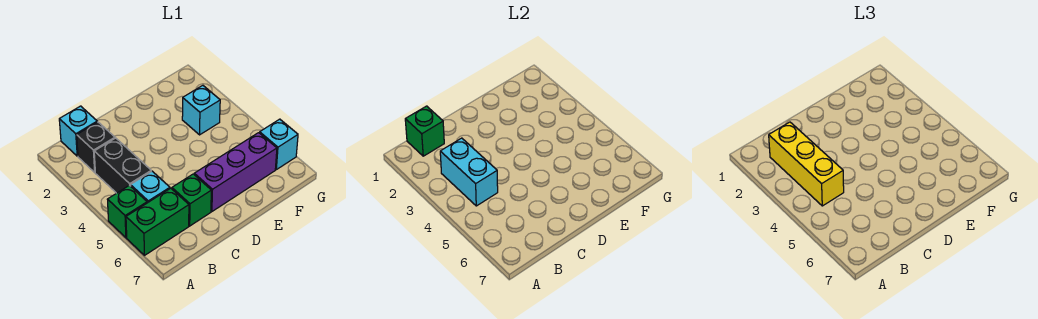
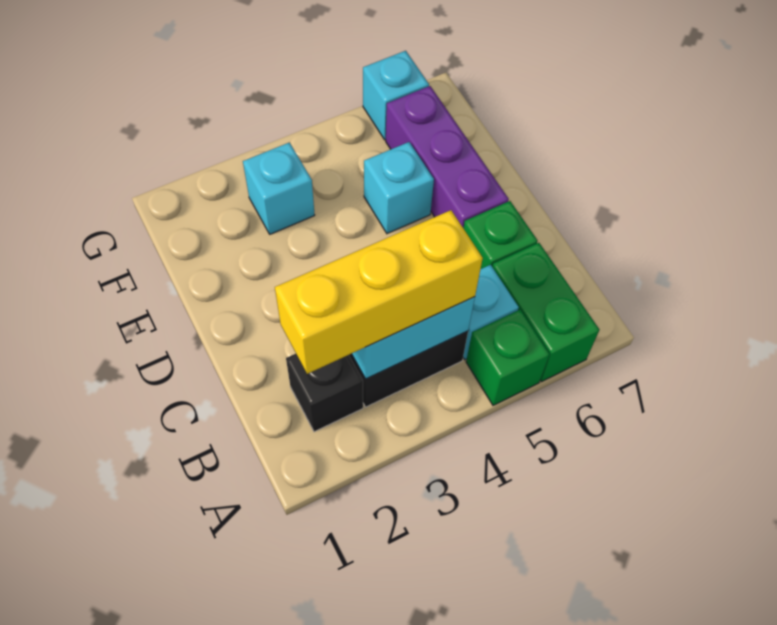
cyan 1x1 brick [59,106,97,156] -> cyan 1x1 brick moved to [364,142,434,234]
green 1x1 brick [405,106,444,156] -> none

